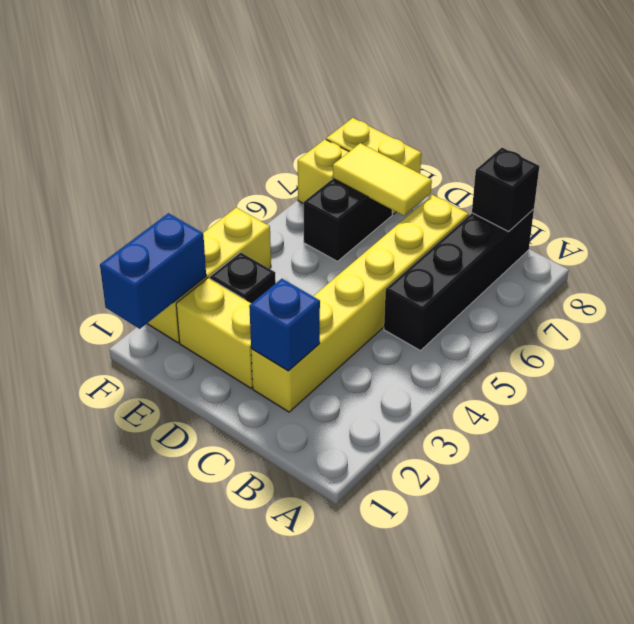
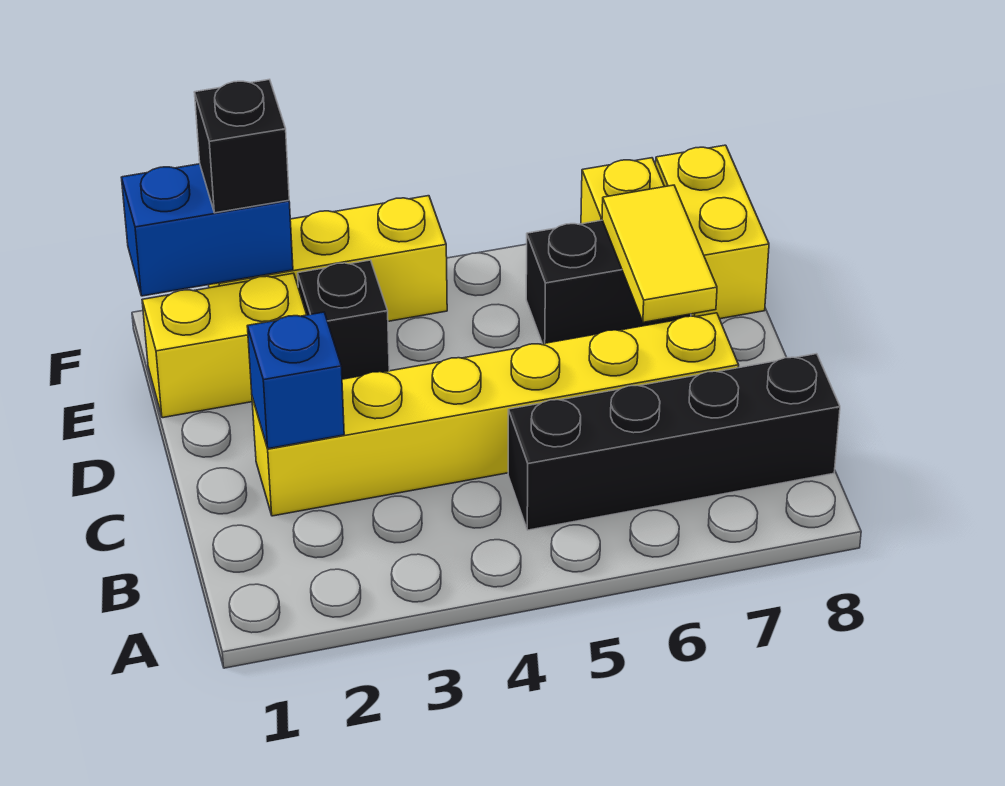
black 1x1 brick [472,148,539,232] -> black 1x1 brick moved to [195,79,289,213]
yellow 1x2 brick [176,278,253,388] -> yellow 1x2 brick turned to [142,273,307,418]

